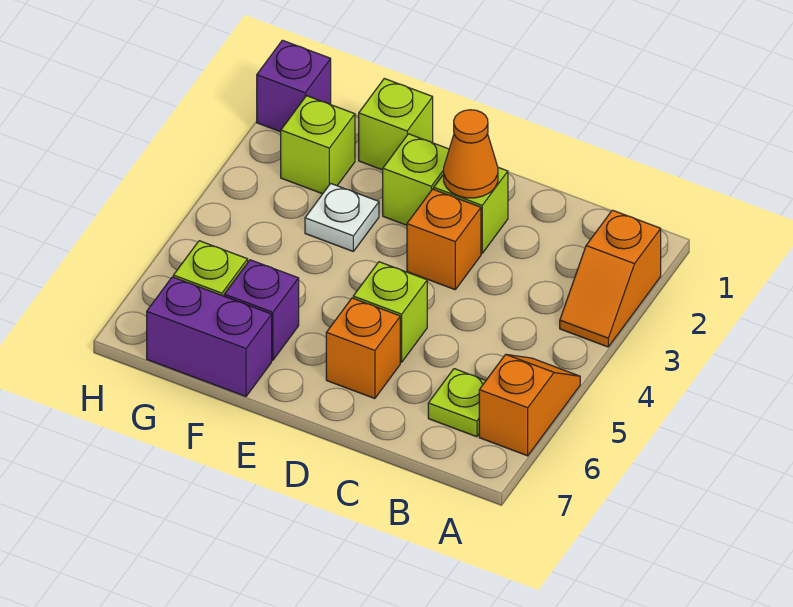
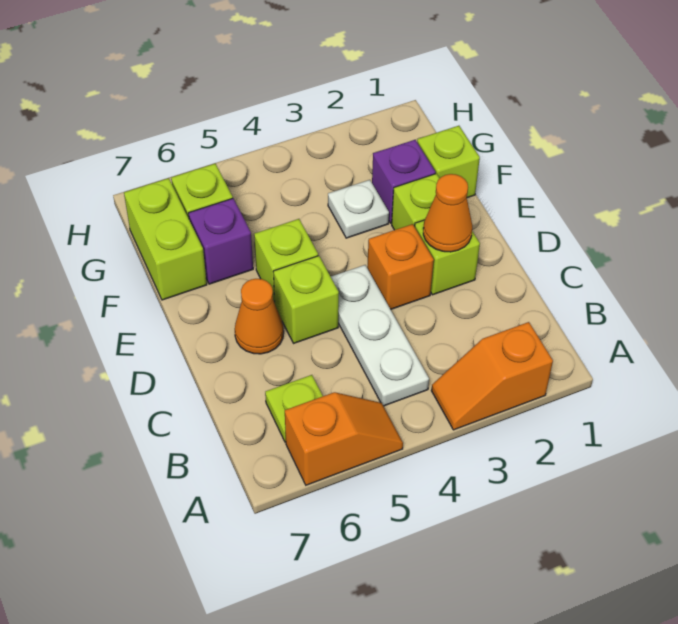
none -> white 1x3 plate [331,265,429,406]
orange 1x1 brick [326,298,400,399] -> orange 1x1 cone [235,279,284,354]
purple 1x2 brick [147,277,272,397] -> lime 1x2 brick [124,178,207,300]
lime 1x1 brick [281,96,355,194] -> lime 1x1 brick moved to [254,219,318,303]
purple 1x1 brick [257,40,331,132] -> purple 1x1 brick moved to [372,140,435,223]

